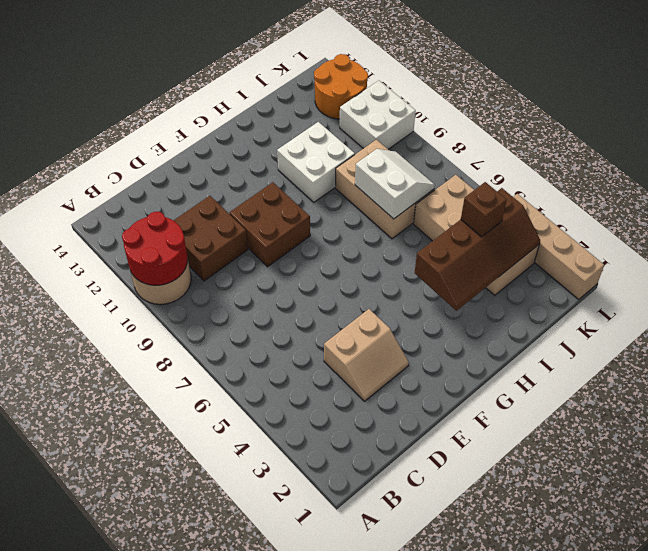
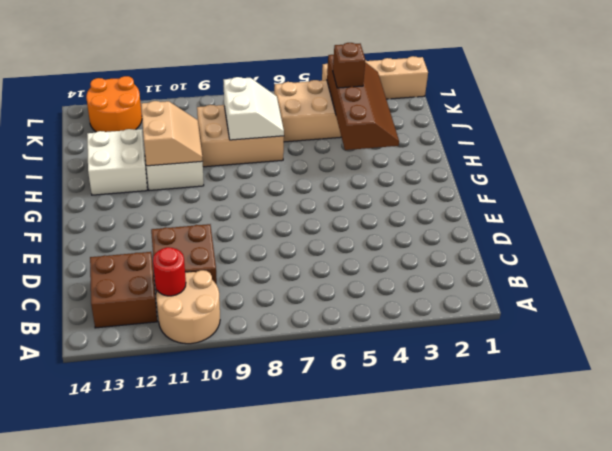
red 2x2 round brick [122,212,188,285] -> red 1x1 round brick [153,247,186,296]
tan 2x2 slope [324,309,409,401] -> tan 2x2 slope moved to [141,101,203,166]
brown 2x2 brick [230,182,310,267] -> brown 2x2 brick moved to [90,252,157,328]
white 2x2 slope [355,149,435,219] -> white 2x2 slope turned to [224,77,284,140]
white 2x2 brick [340,81,416,149] -> white 2x2 brick moved to [87,129,147,195]

